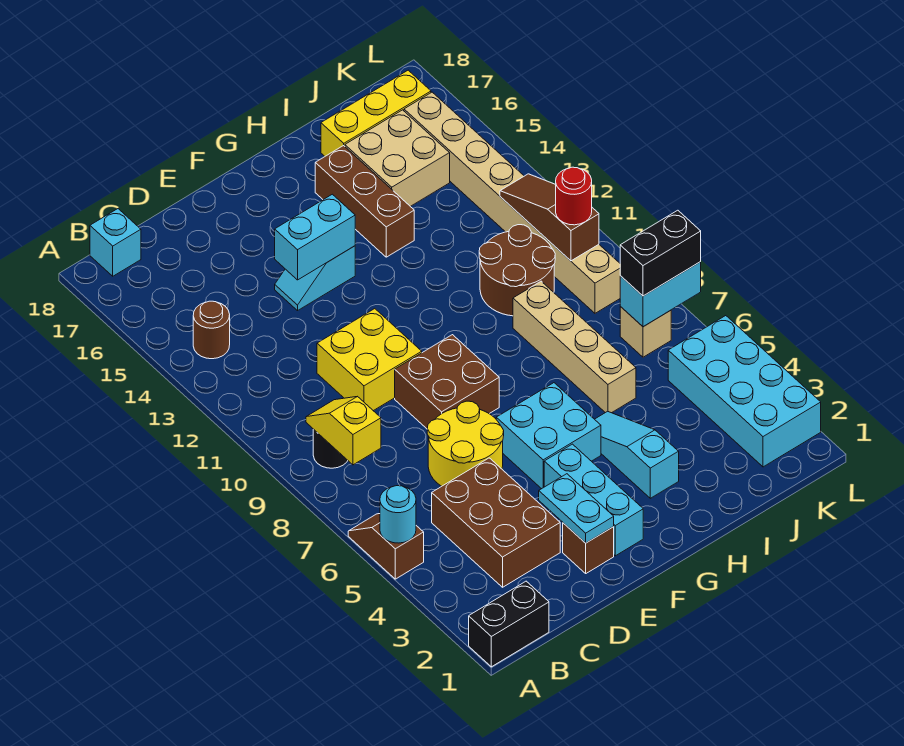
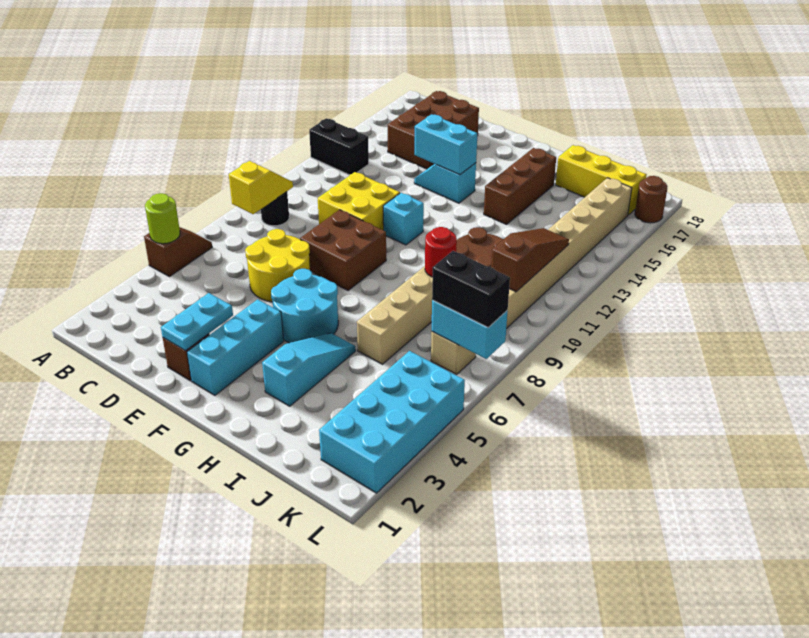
black 1x2 brick [469,581,549,667] -> black 1x2 brick moved to [309,119,369,175]
cyan 1x1 round brick [380,486,416,543] -> lime 1x1 round brick [145,193,180,244]
brown 1x1 round brick [193,301,230,359] -> brown 1x1 round brick moved to [635,176,668,223]
cyan 1x1 brick [90,209,141,276] -> cyan 1x1 brick moved to [383,193,424,245]
brown 2x3 brick [432,458,560,587] -> brown 2x3 brick moved to [388,91,479,169]
cyan 2x2 brick [496,383,601,489] -> cyan 2x2 round brick [271,269,338,343]
tan 2x2 brick [345,110,450,206] -> none
red 1x1 round brick [556,167,592,225] -> red 1x1 round brick moved to [425,227,457,277]

